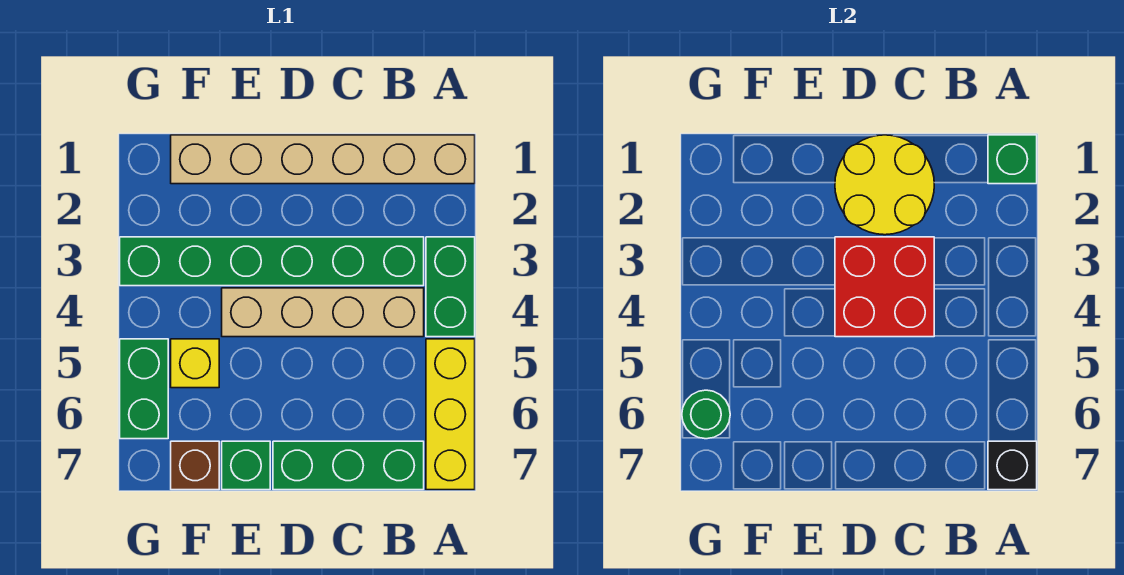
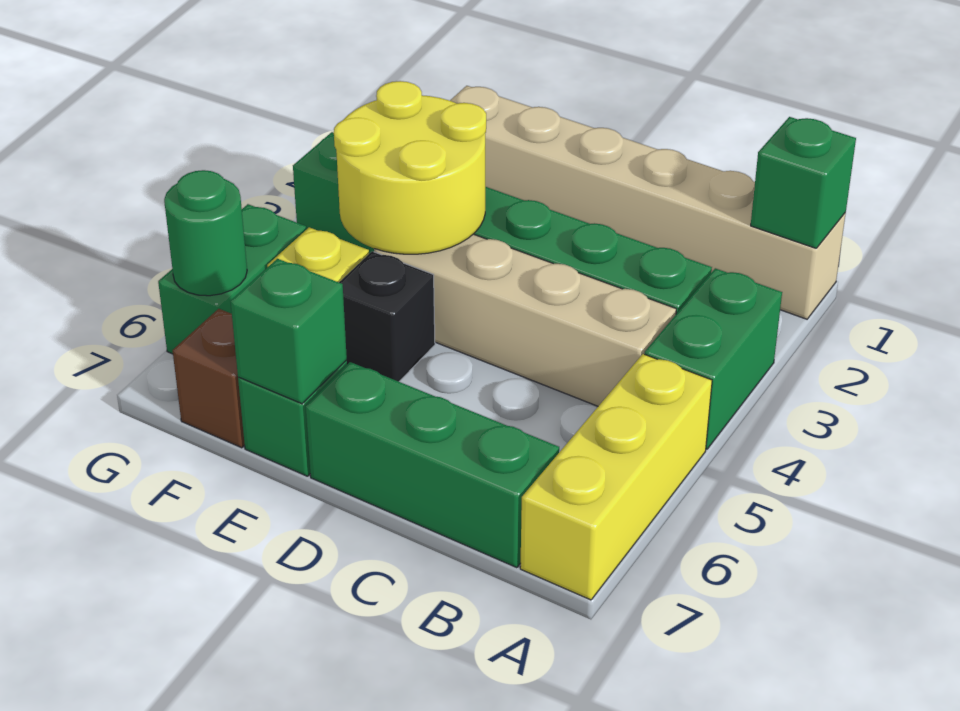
black 1x1 brick [988,441,1037,490] -> black 1x1 brick moved to [339,251,435,382]
yellow 2x2 round brick [835,135,934,235] -> yellow 2x2 round brick moved to [334,81,486,254]
red 2x2 brick [835,237,934,337] -> none
none -> green 1x1 brick [231,259,347,404]

